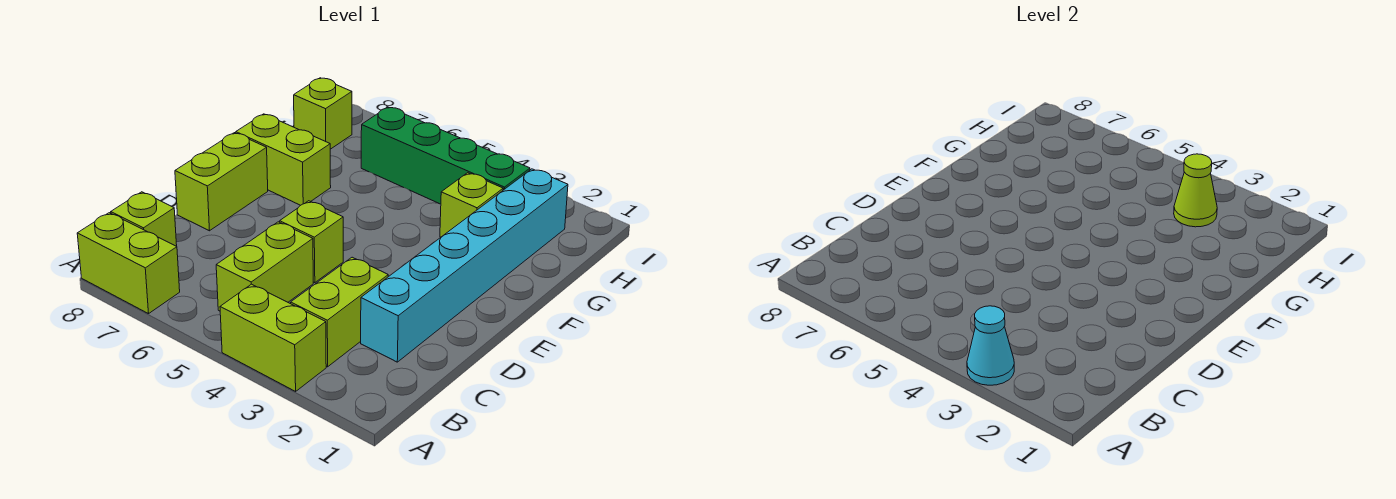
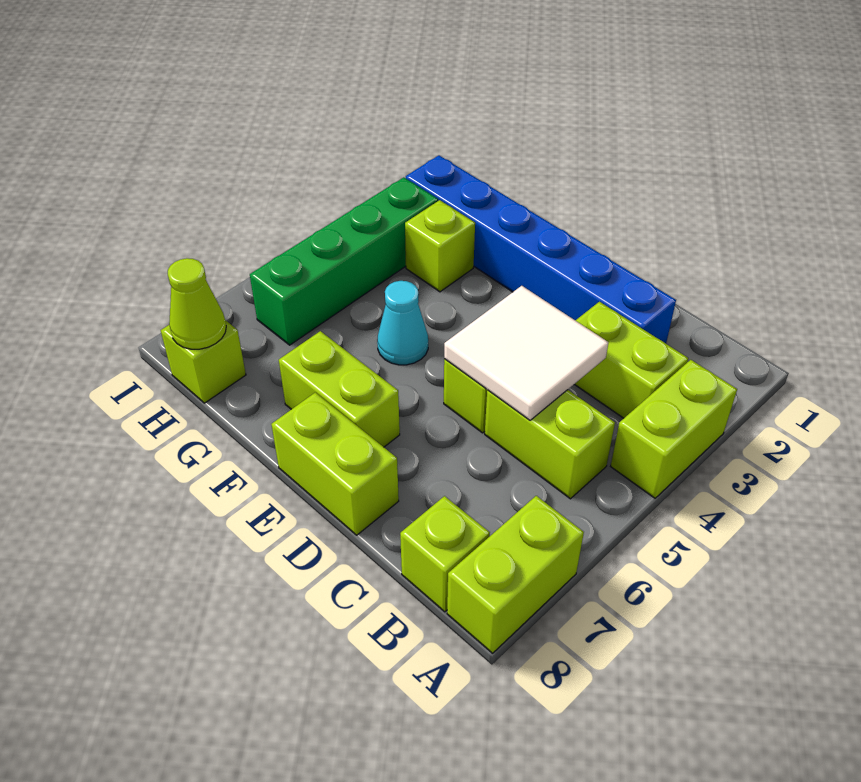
cyan 1x1 cone [967,306,1014,385] -> cyan 1x1 cone moved to [377,281,428,365]
cyan 1x6 brick [361,169,568,362] -> blue 1x6 brick [406,155,676,343]
none -> white 2x2 tile [444,286,608,420]
lime 1x2 brick [236,114,331,205] -> lime 1x2 brick turned to [279,331,400,447]
lime 1x1 cone [1174,154,1217,227] -> lime 1x1 cone moved to [168,258,226,349]

